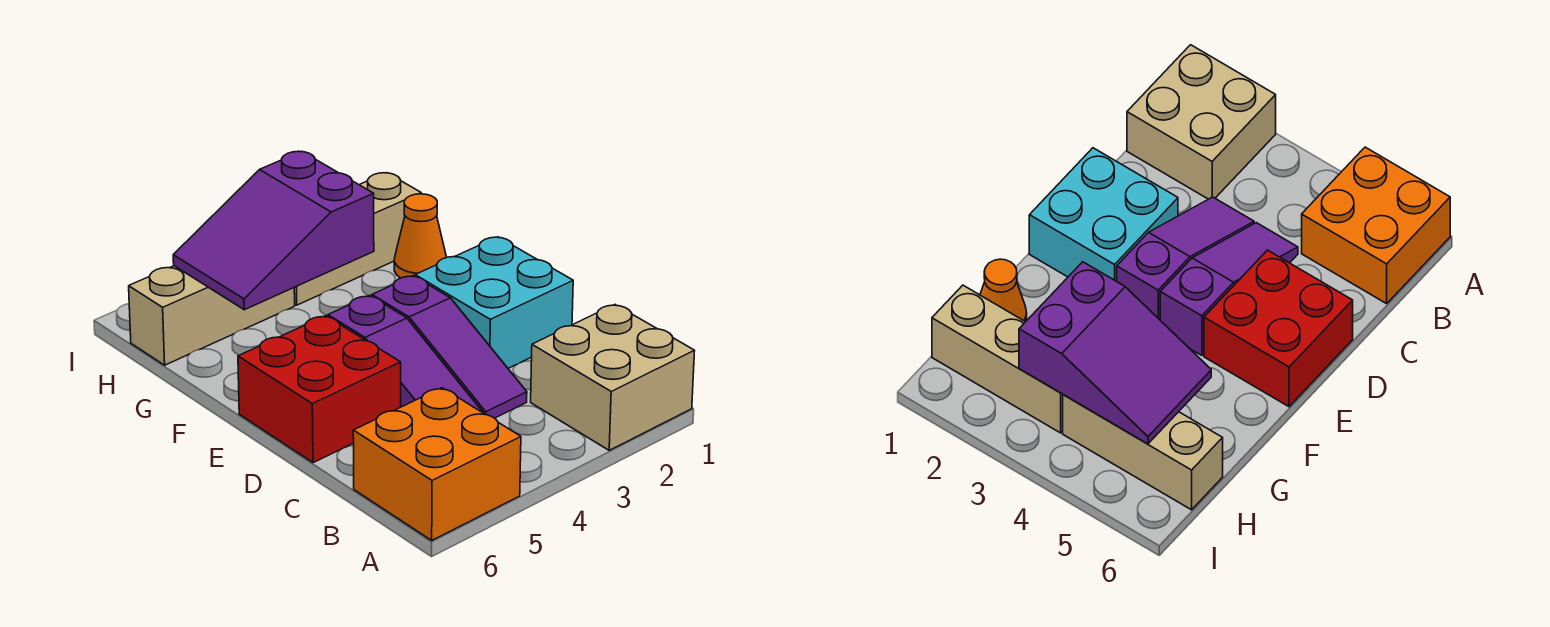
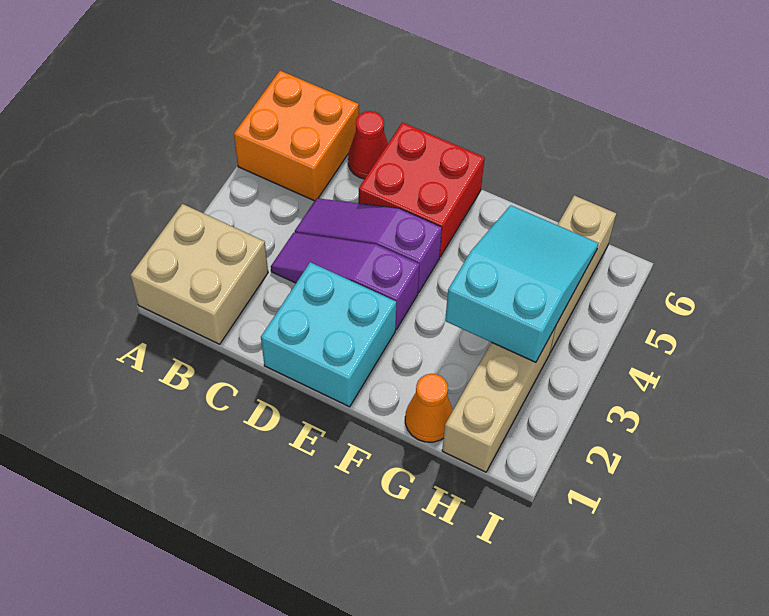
none -> red 1x1 cone [348,111,388,179]
purple 2x3 slope [173,151,374,310] -> cyan 2x3 slope [445,205,598,362]

